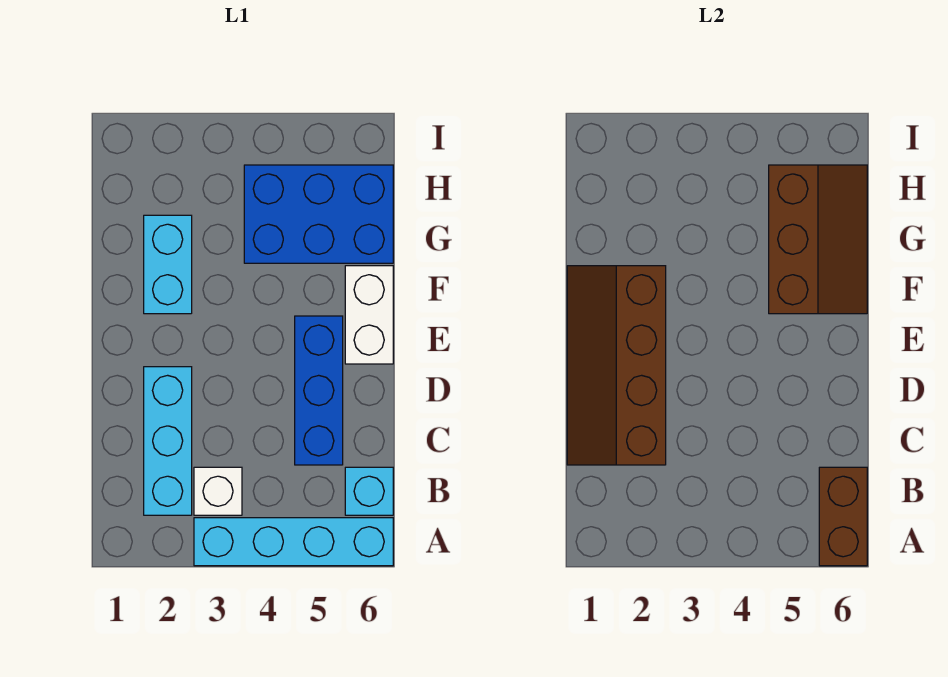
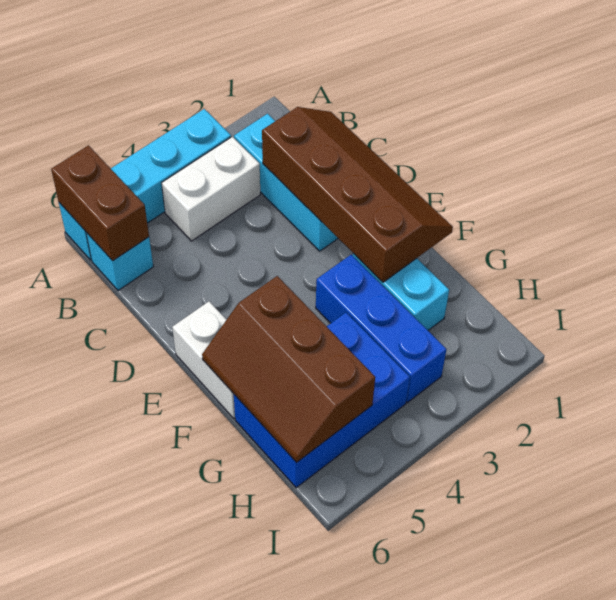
white 1x1 brick [194,467,242,515] -> white 1x2 brick [162,137,260,241]
blue 1x3 brick [295,316,343,465] -> blue 1x3 brick moved to [316,255,447,402]

